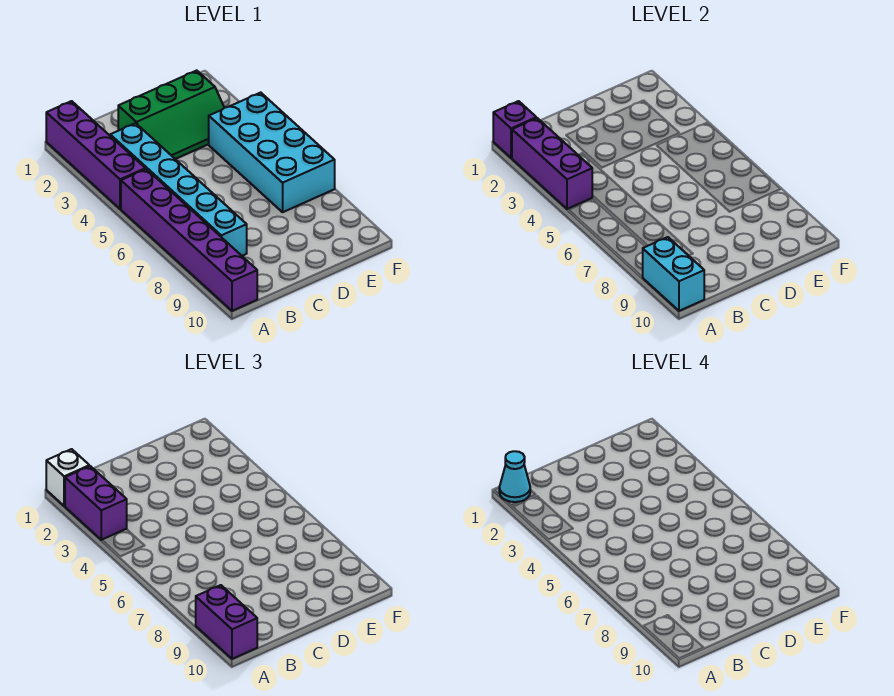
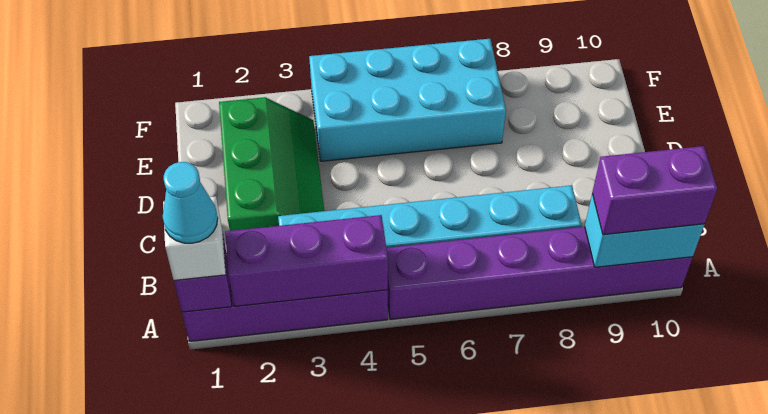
purple 1x2 brick [65,466,127,540] -> none

